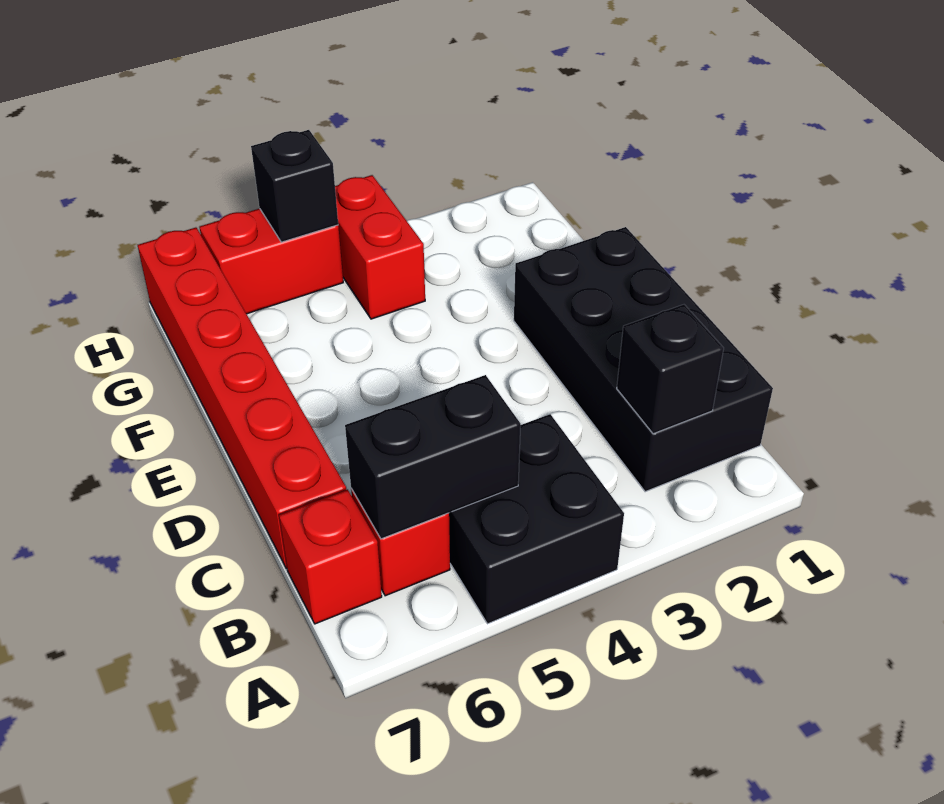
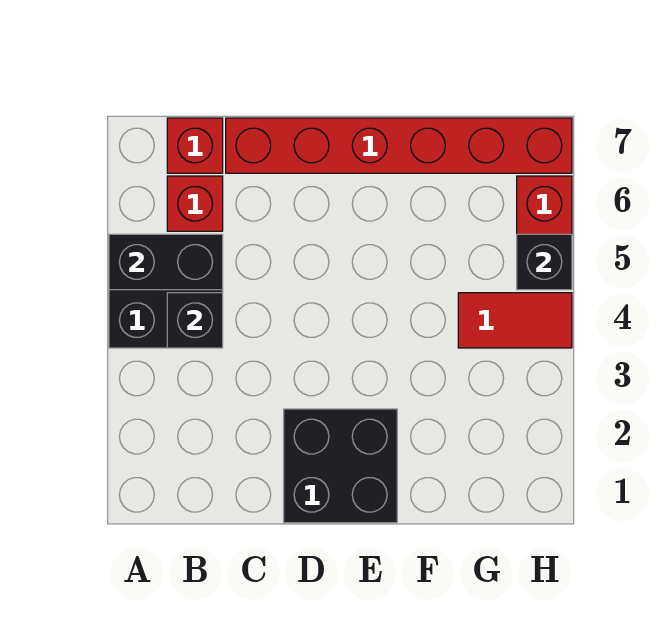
black 2x4 brick [514,227,773,492] -> black 2x2 brick [284,409,397,523]
black 1x1 brick [617,305,724,434] -> black 1x1 brick moved to [167,293,223,348]
black 1x2 brick [345,375,521,539] -> black 1x2 brick turned to [109,234,223,290]
red 1x2 brick [335,175,425,319] -> red 1x2 tile [458,293,572,348]

